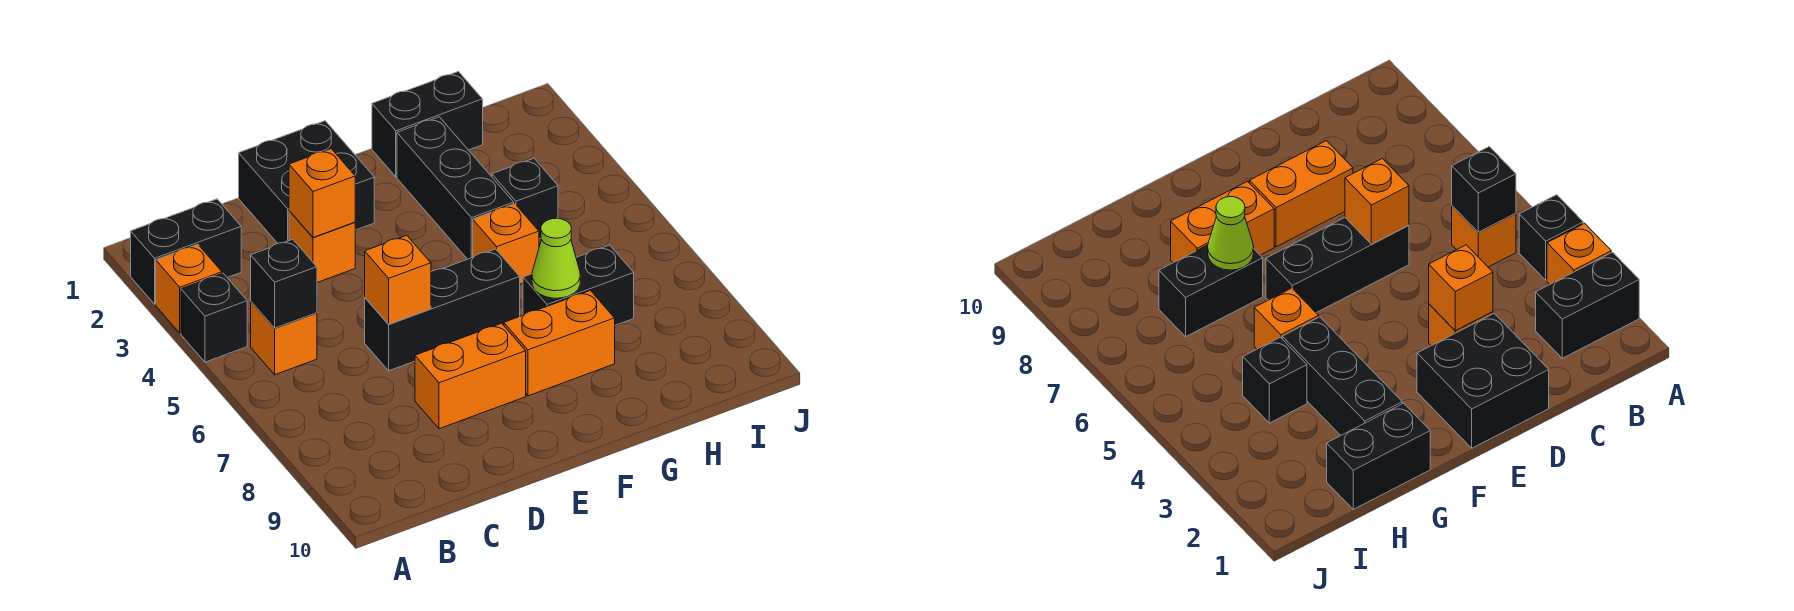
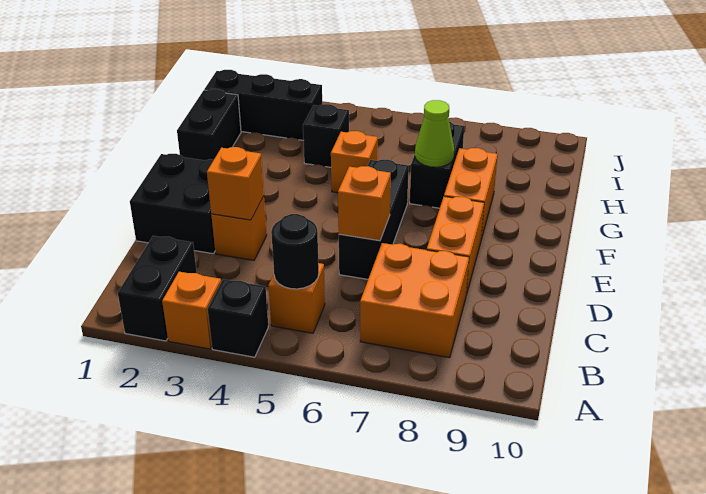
black 1x1 brick [251,239,317,328] -> black 1x1 round brick [271,214,319,289]
none -> orange 2x2 brick [360,243,469,358]
black 1x3 brick [397,117,514,259] -> black 1x3 brick moved to [204,70,322,140]

